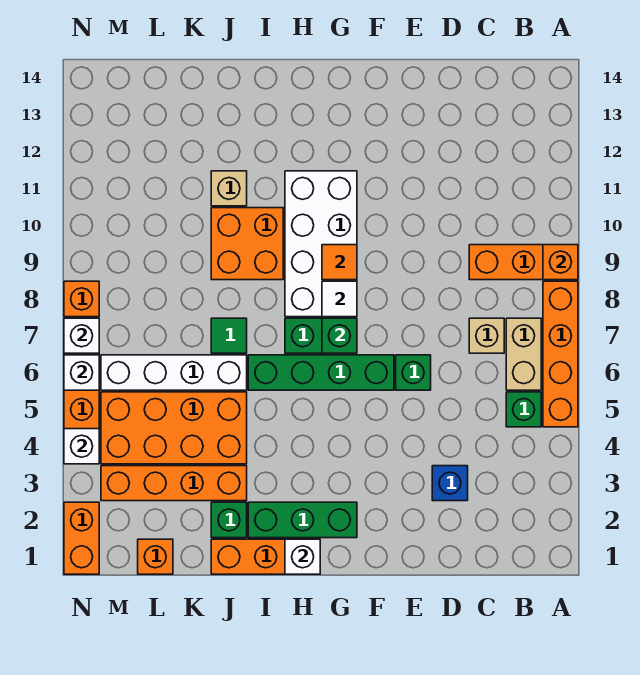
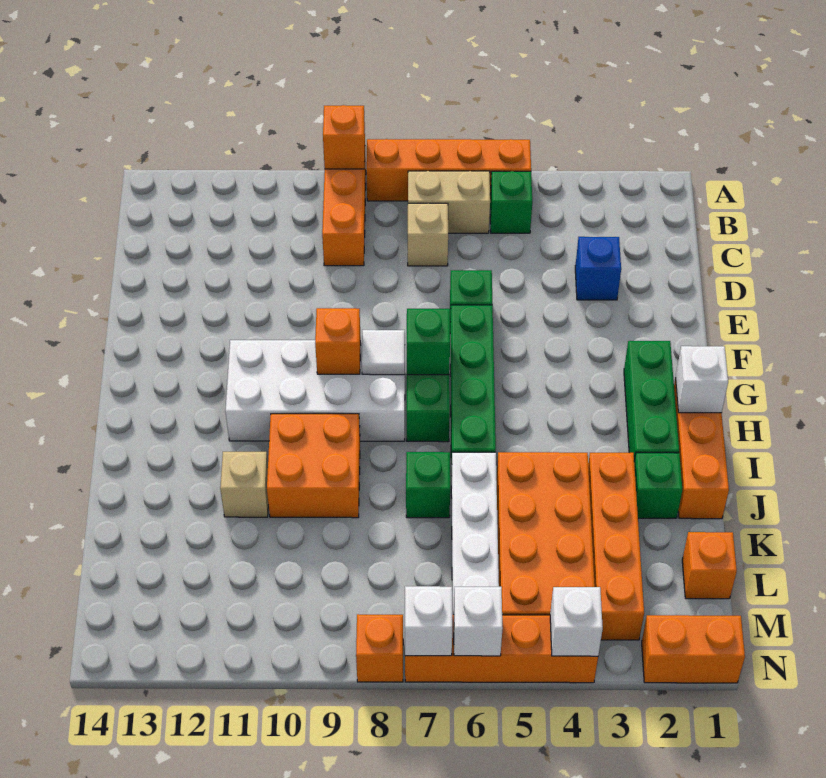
orange 1x1 tile [322,245,357,280] -> orange 1x1 brick [315,308,361,374]
green 1x1 tile [211,318,247,353] -> green 1x1 brick [406,452,450,518]

